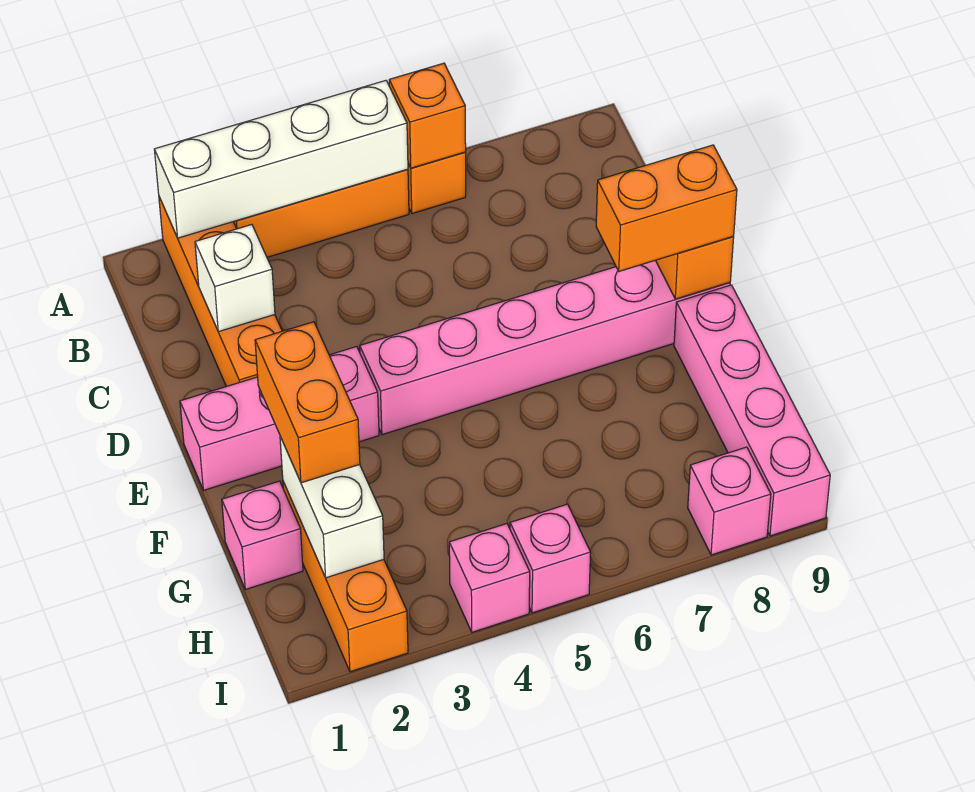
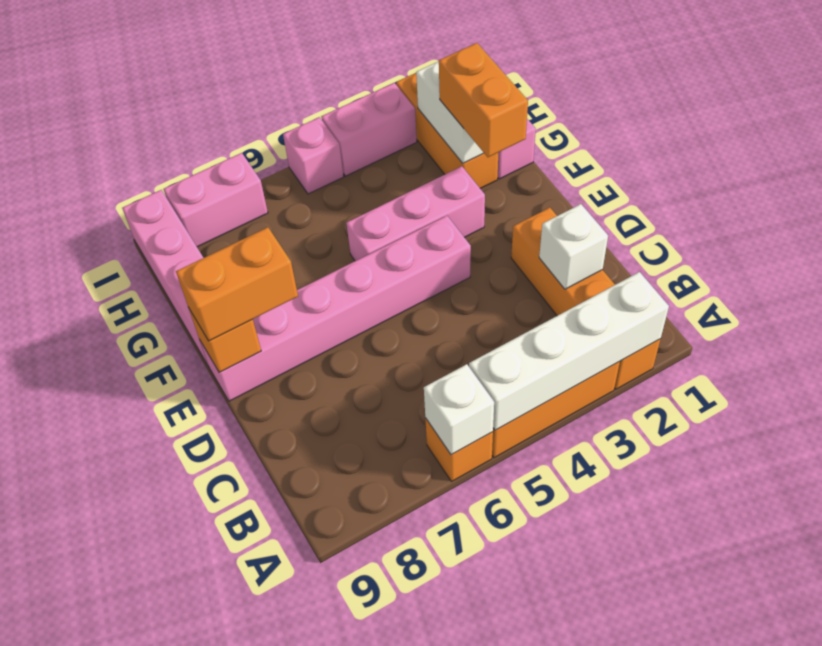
orange 1x1 brick [389,63,466,168] -> white 1x1 brick [424,364,494,455]
pink 1x3 brick [180,347,379,490] -> pink 1x3 brick moved to [346,166,485,261]
pink 1x1 brick [449,524,530,632] -> pink 1x2 brick [321,83,417,176]
pink 1x1 brick [688,447,771,555] -> pink 1x2 brick [164,153,268,247]

